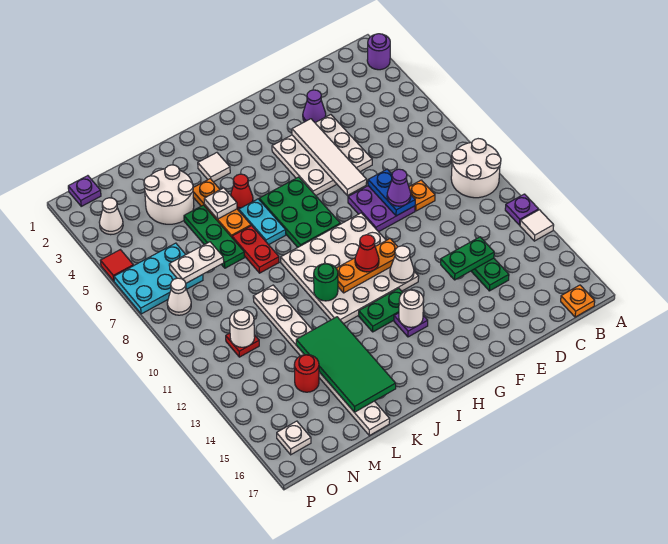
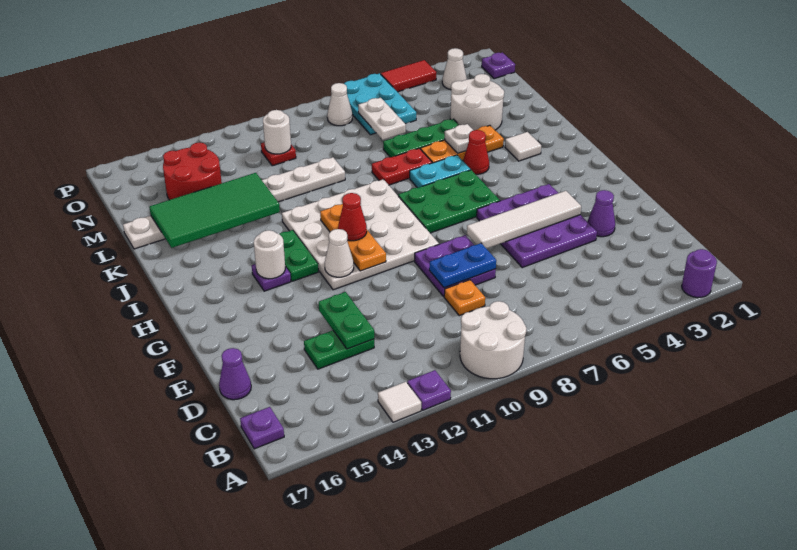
orange 1x1 plate [561,285,595,317] -> purple 1x1 plate [240,407,284,449]
white 3x3 plate [272,115,372,196] -> purple 3x3 plate [477,184,597,268]
purple 1x1 cone [387,169,411,206] -> purple 1x1 cone moved to [219,348,251,400]
green 1x1 round brick [314,264,338,301] -> none
red 1x1 round brick [294,355,319,392] -> red 2x2 round brick [163,143,222,200]
white 1x1 plate [277,421,311,455] -> none
red 1x1 tile [101,250,133,281] -> red 1x2 tile [381,60,436,92]

